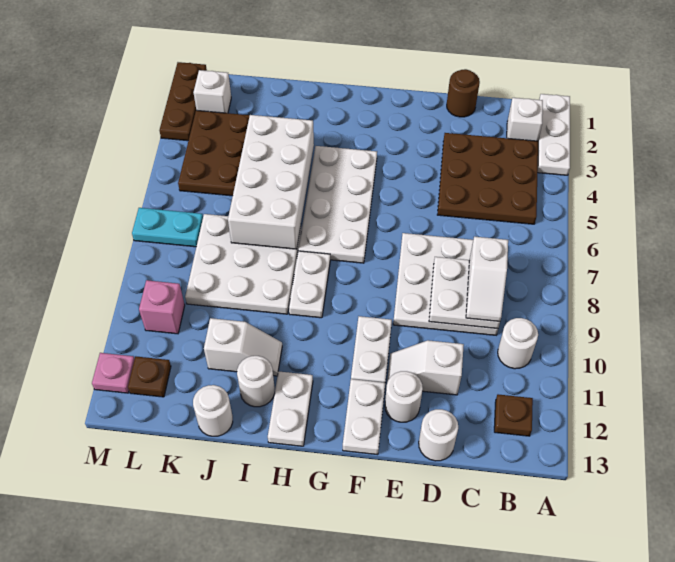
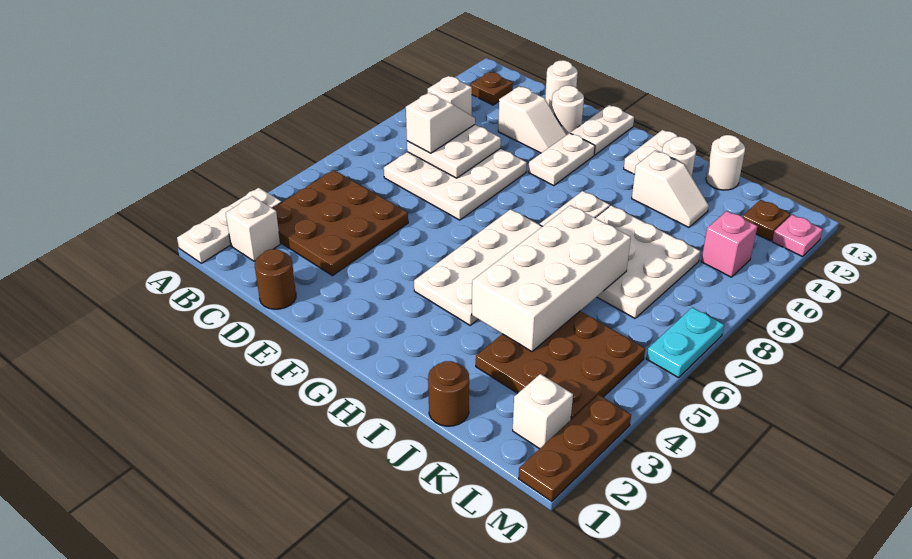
white 1x1 round brick [498,318,538,369] -> white 1x1 brick [428,76,472,116]
white 1x2 slope [204,318,282,376] -> white 1x2 slope turned to [632,151,709,227]
none -> brown 1x1 round brick [428,361,469,426]
cyan 1x2 plate [132,208,203,247] -> cyan 1x2 plate turned to [647,307,724,378]

